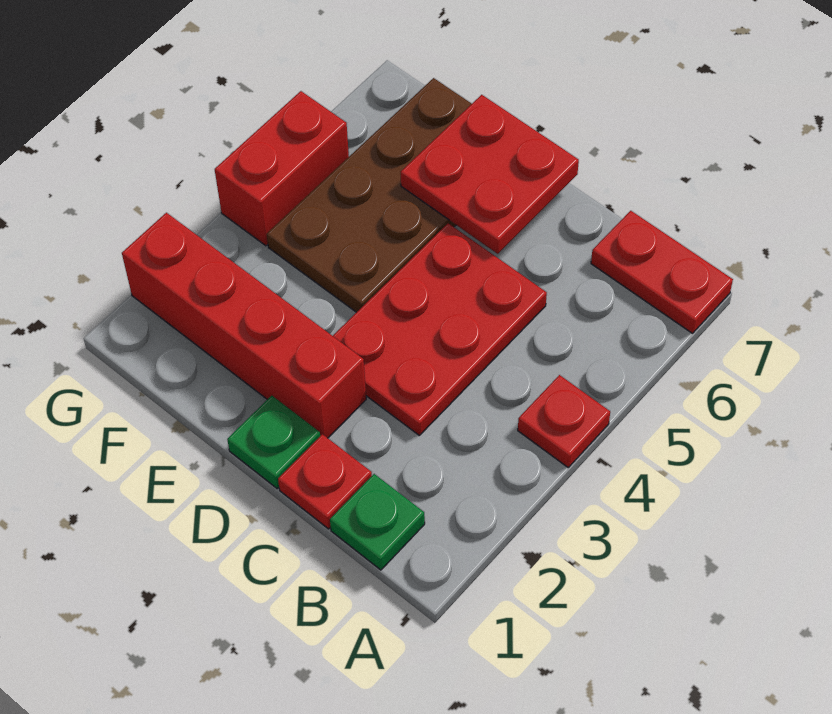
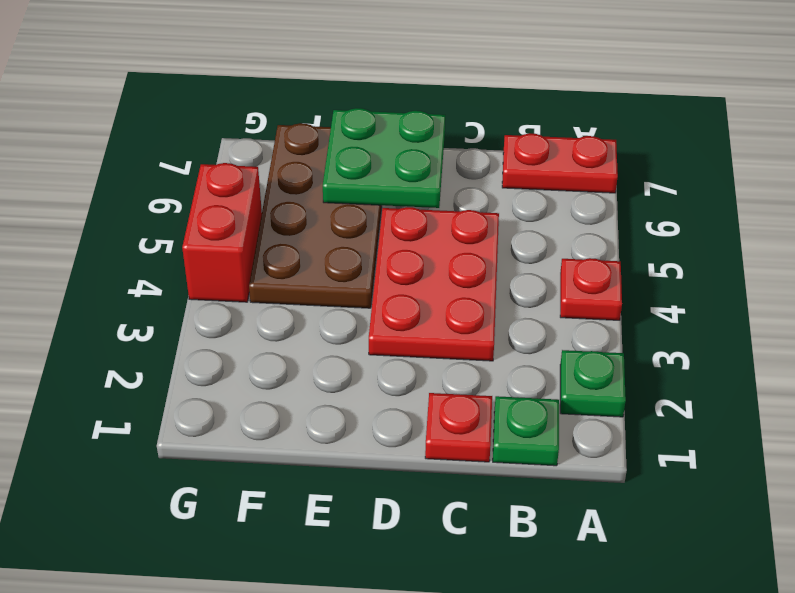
green 1x1 plate [227,396,320,488] -> green 1x1 plate moved to [560,350,626,417]
red 1x4 brick [122,213,366,438] -> none
red 2x2 plate [401,95,579,254] -> green 2x2 plate [323,108,445,208]

